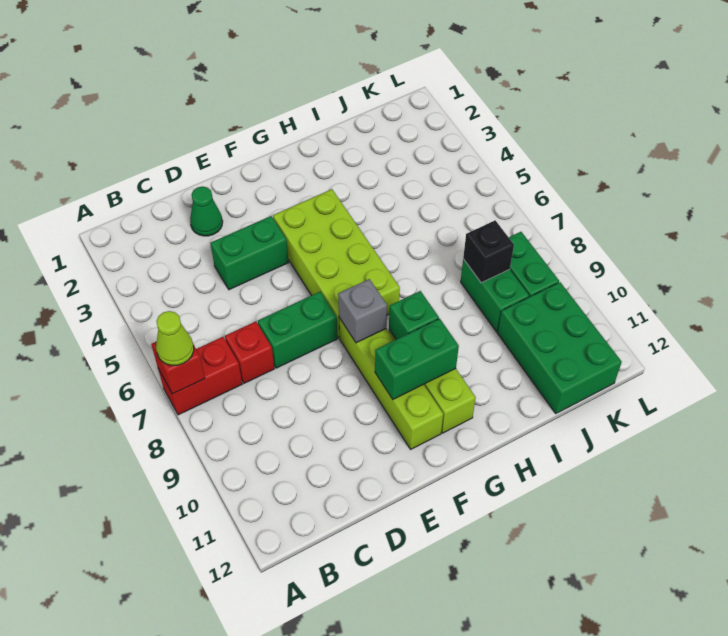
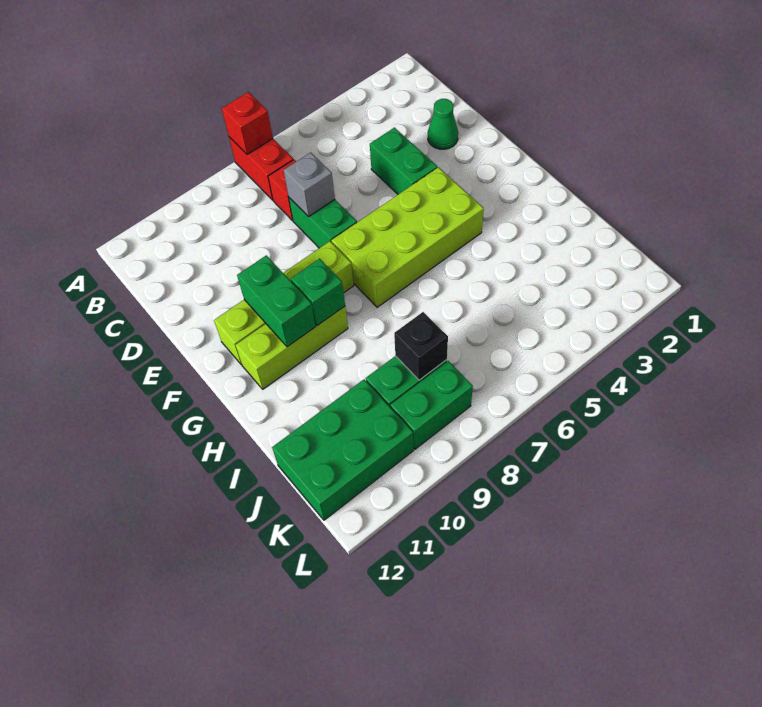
lime 1x1 cone [156,311,194,366] -> none
grey 1x1 brick [338,279,387,343] -> grey 1x1 brick moved to [284,152,335,217]

